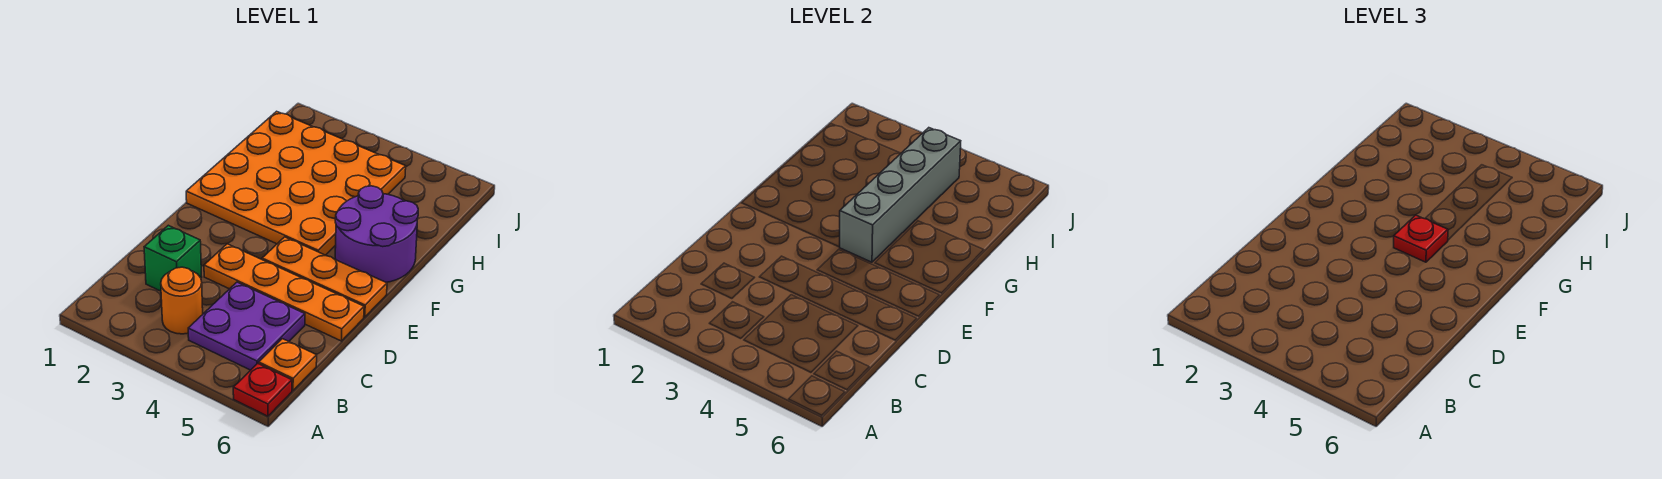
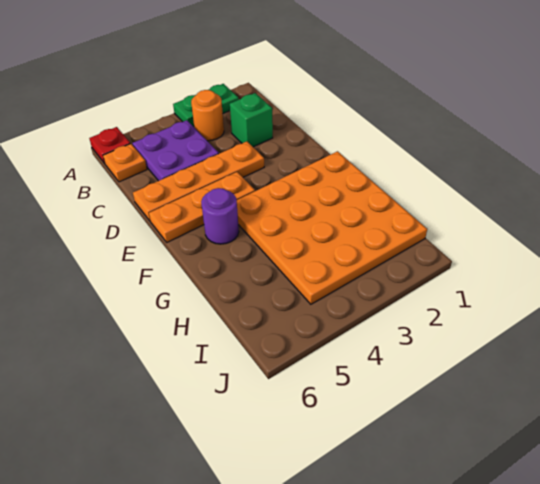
none -> green 1x2 plate [173,84,239,126]
grey 1x4 brick [840,128,961,262] -> none
red 1x1 plate [1394,215,1448,262] -> none
purple 2x2 round brick [335,186,418,282] -> purple 1x1 round brick [201,188,239,244]

